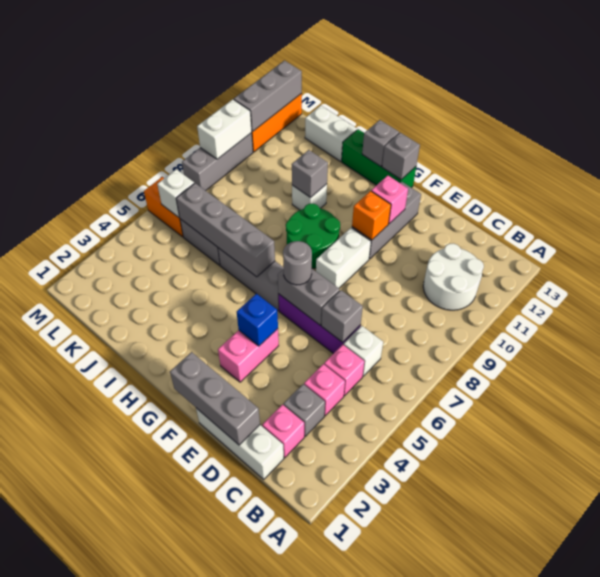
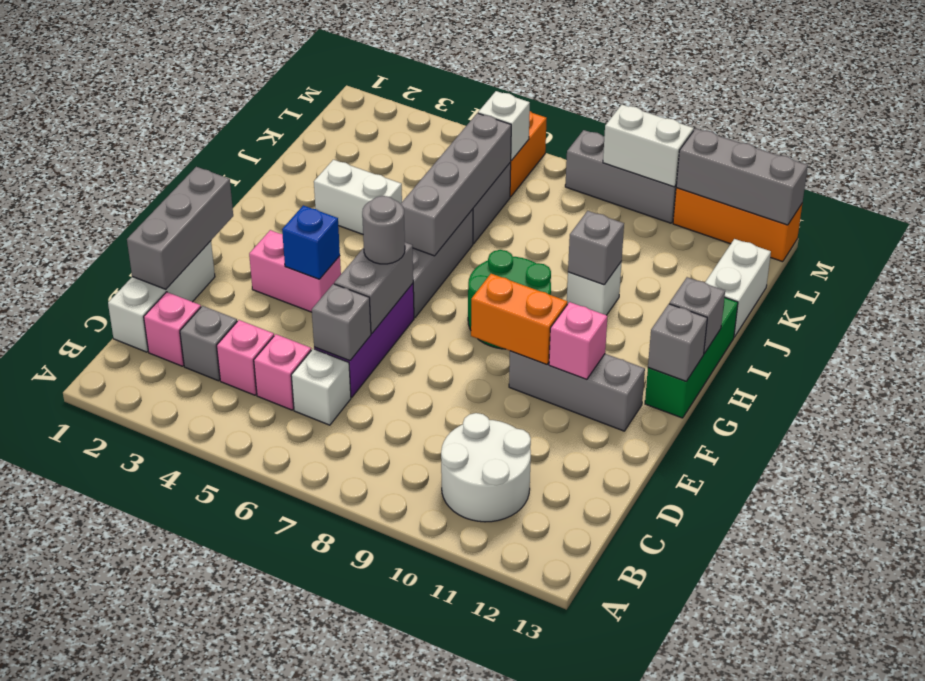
white 1x2 brick [316,228,371,288] -> white 1x2 brick moved to [314,160,402,234]
orange 1x1 brick [352,191,391,240] -> orange 1x2 brick [471,274,567,365]

